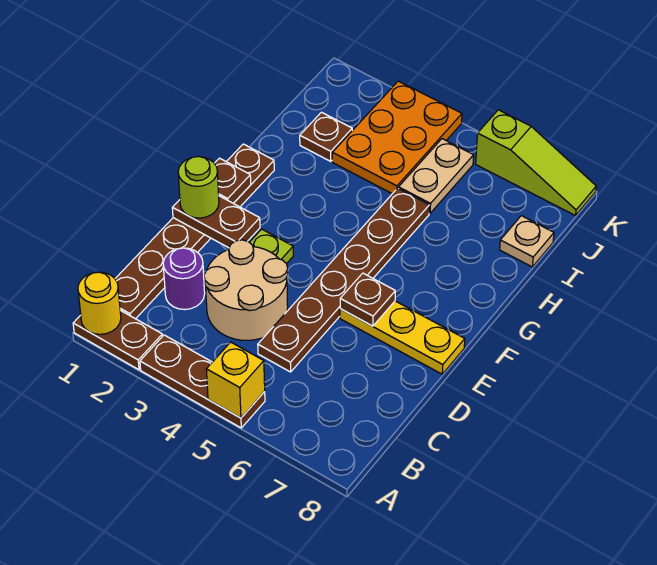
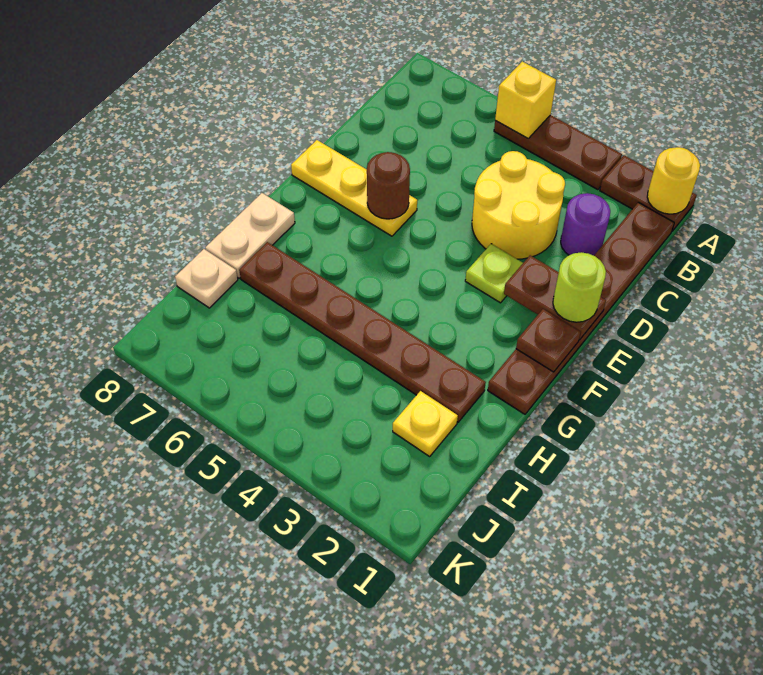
tan 2x2 round brick [204,240,288,340] -> yellow 2x2 round brick [472,151,565,259]
brown 1x6 plate [258,188,429,372] -> brown 1x6 plate turned to [239,242,486,422]
brown 1x1 plate [340,273,395,326] -> brown 1x1 round brick [367,152,410,219]
brown 1x1 plate [300,112,352,161] -> yellow 1x1 plate [393,391,458,456]
orange 2x3 plate [332,81,462,194] -> none
tan 1x2 plate [399,139,474,213] -> tan 1x2 plate moved to [205,193,295,278]
lime 1x3 slope [476,110,596,216] -> none

